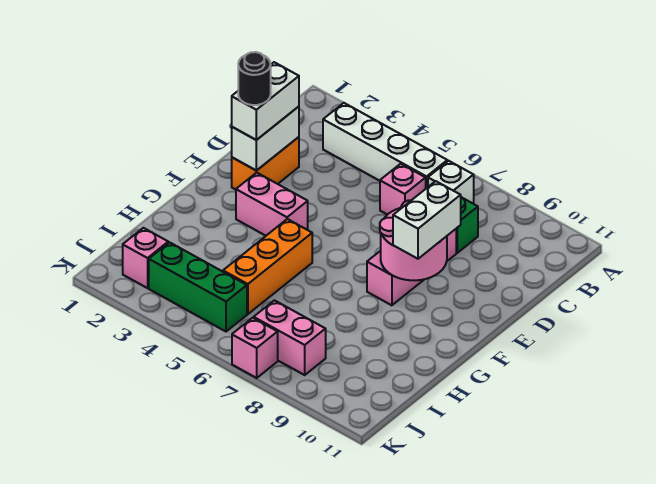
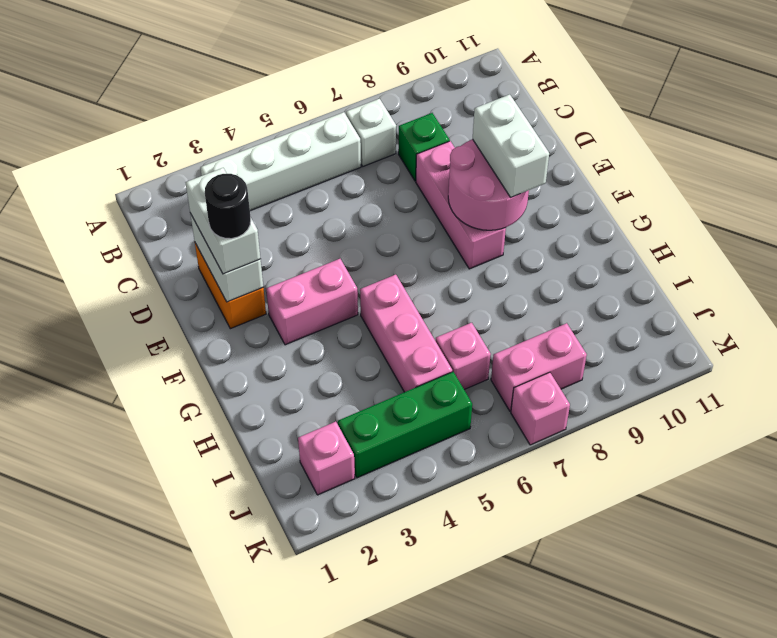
pink 1x1 brick [380,164,426,215] -> pink 1x1 brick moved to [436,323,491,390]
orange 1x3 brick [223,219,312,314] -> pink 1x3 brick [360,275,452,392]

